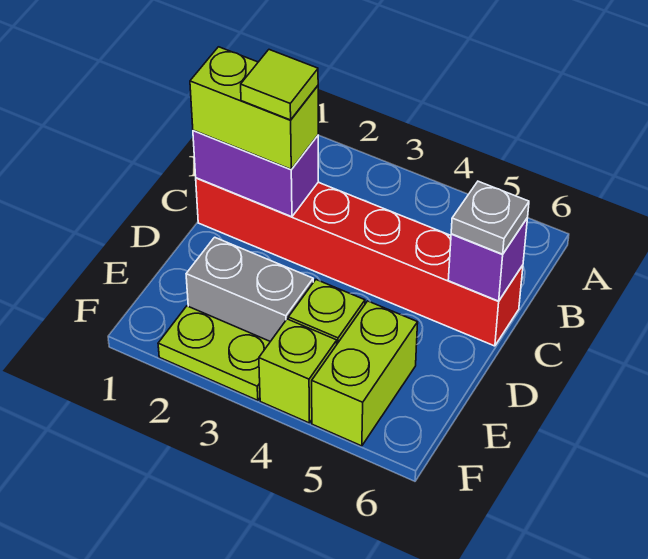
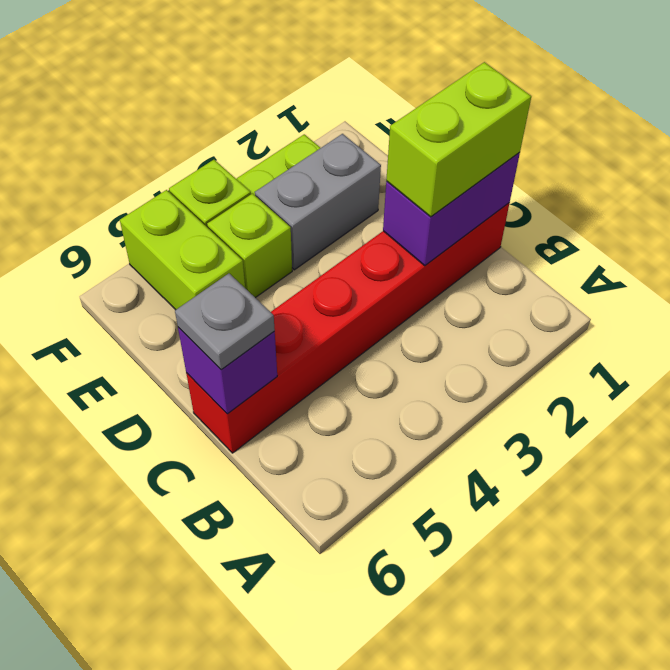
lime 1x1 tile [241,50,318,120] -> none

